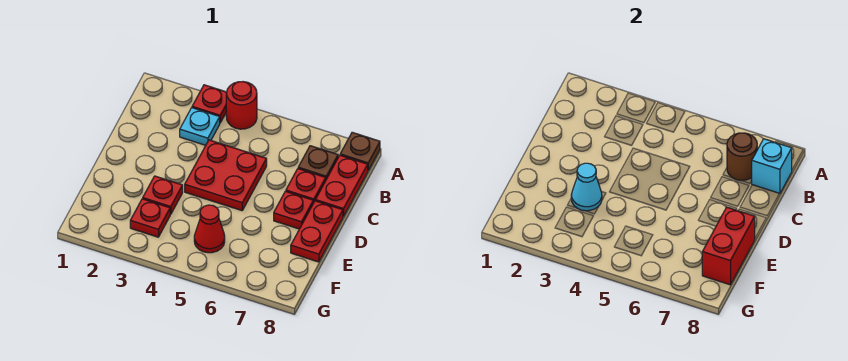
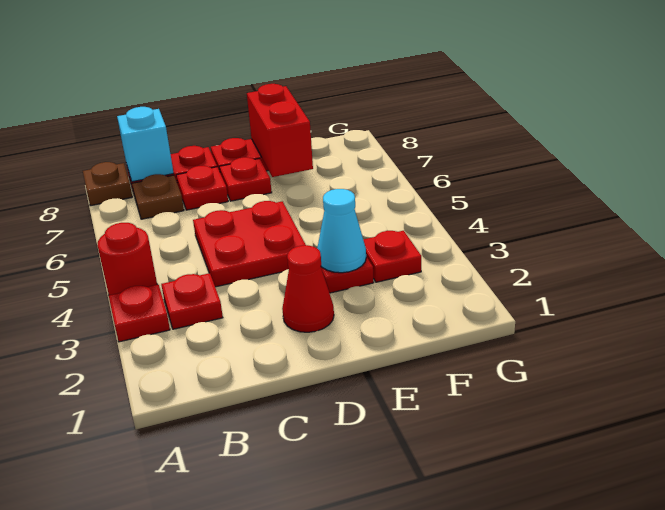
cyan 1x1 plate [180,108,220,145] -> red 1x1 plate [161,273,223,329]
brown 1x1 round brick [727,133,757,180] -> none
red 1x2 brick [702,207,755,285] -> red 1x2 brick turned to [247,84,313,177]
red 1x1 cone [194,205,225,253] -> red 1x1 cone moved to [282,245,334,332]

